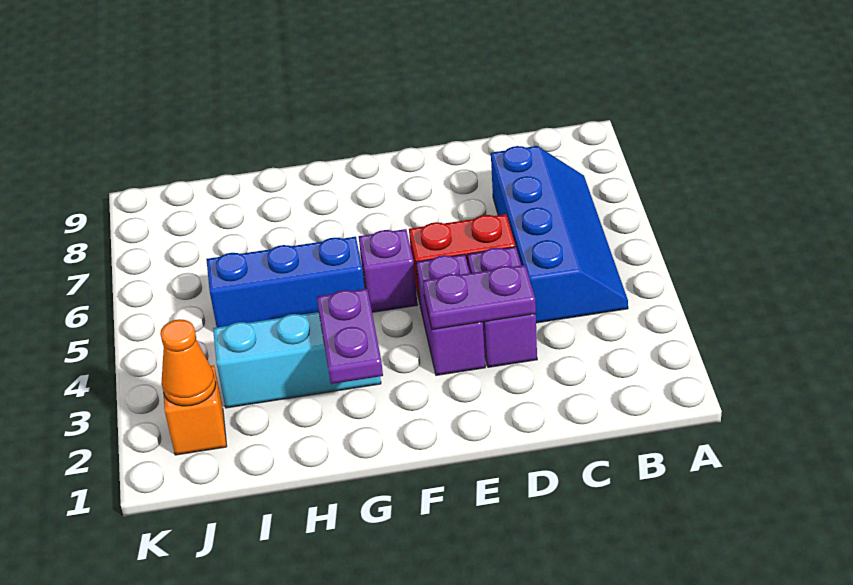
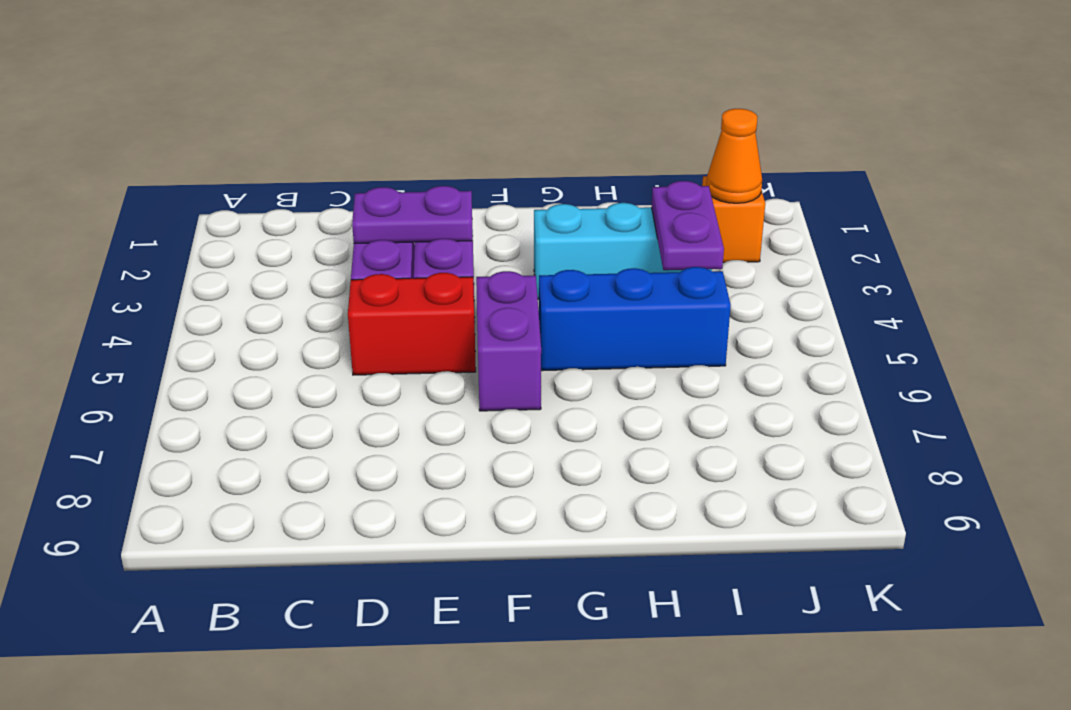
blue 2x4 slope [491,146,628,323] -> none
purple 1x1 brick [359,229,418,312] -> purple 1x2 brick [476,271,541,411]
purple 1x2 plate [317,289,383,384] -> purple 1x2 plate moved to [652,181,724,270]

